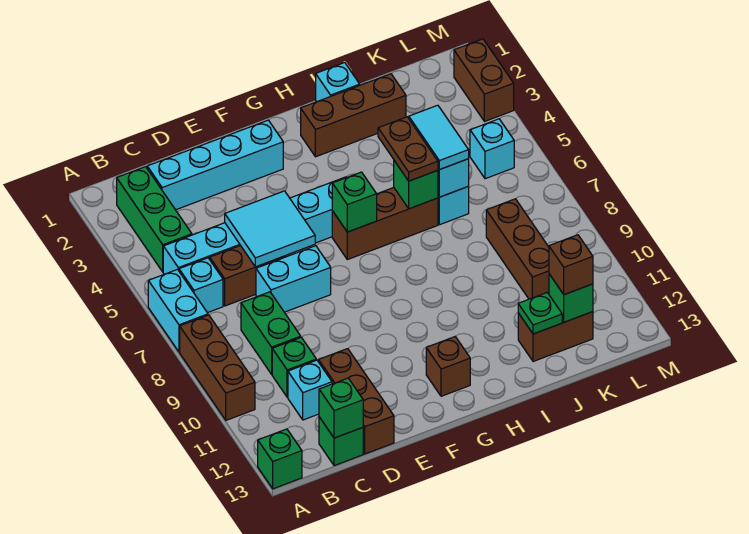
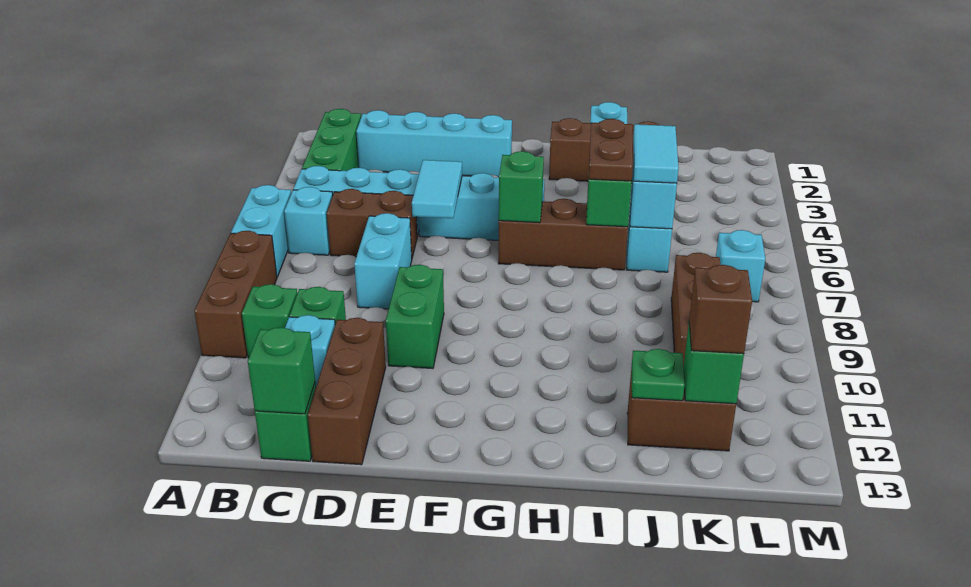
green 1x1 brick [258,429,302,489] -> green 1x1 brick moved to [242,284,297,358]
green 1x2 brick [241,292,301,374] -> green 1x2 brick moved to [386,265,444,368]
cyan 2x2 tile [225,191,315,267] -> cyan 1x2 tile [412,160,462,218]
cyan 1x2 brick [256,246,331,312] -> cyan 1x2 brick turned to [354,213,412,309]
brown 1x1 brick [426,337,470,396] -> none
cyan 1x1 brick [470,119,514,179] -> cyan 1x1 brick moved to [716,230,765,302]
brown 1x2 brick [454,39,514,122] -> none

